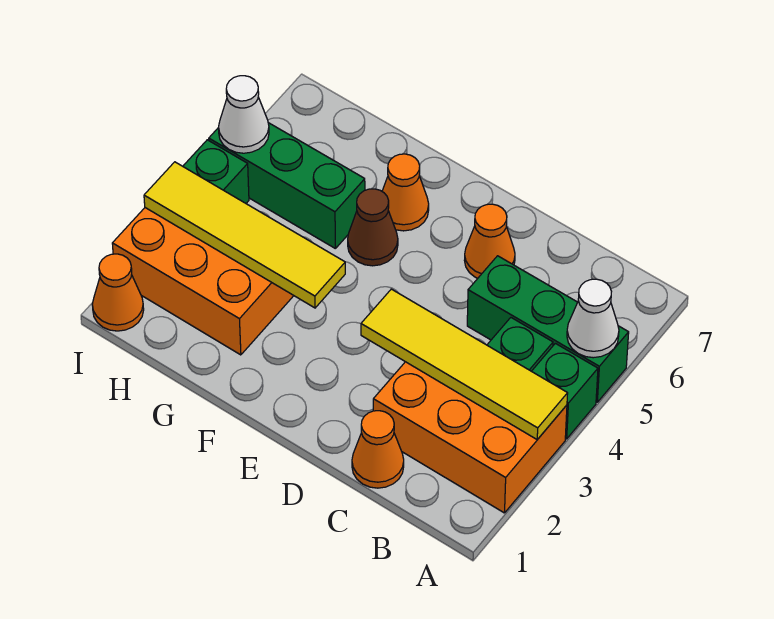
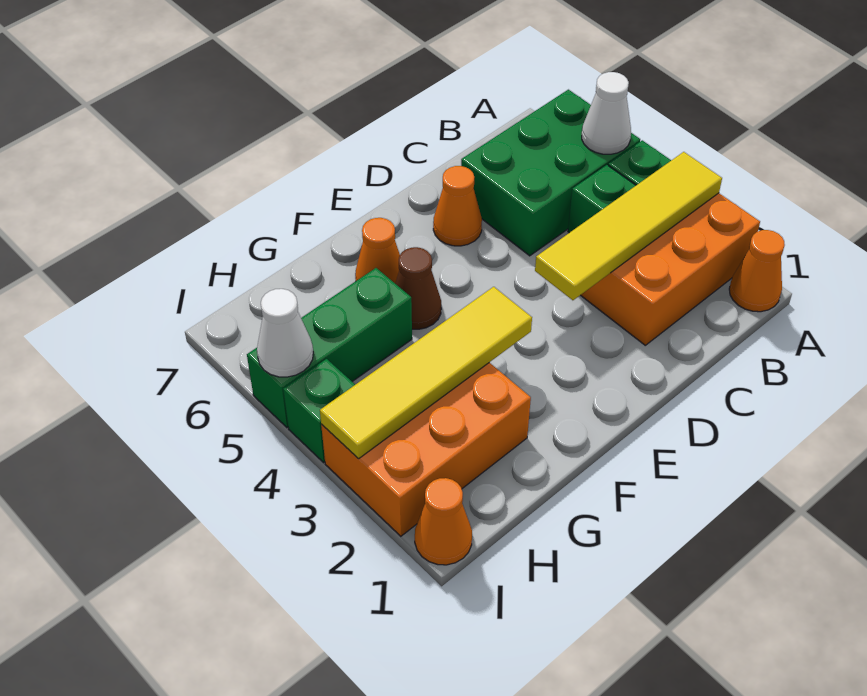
green 1x3 brick [467,256,629,402] -> green 2x3 brick [461,90,640,256]
orange 1x1 cone [352,411,404,488] -> orange 1x1 cone moved to [729,230,785,312]

